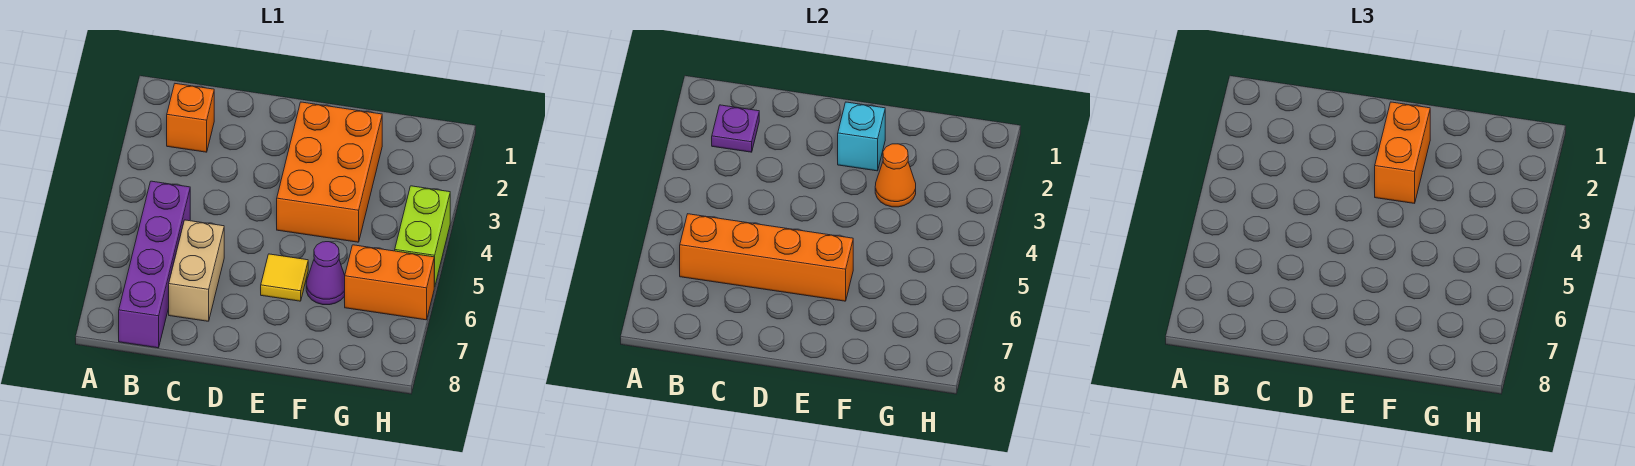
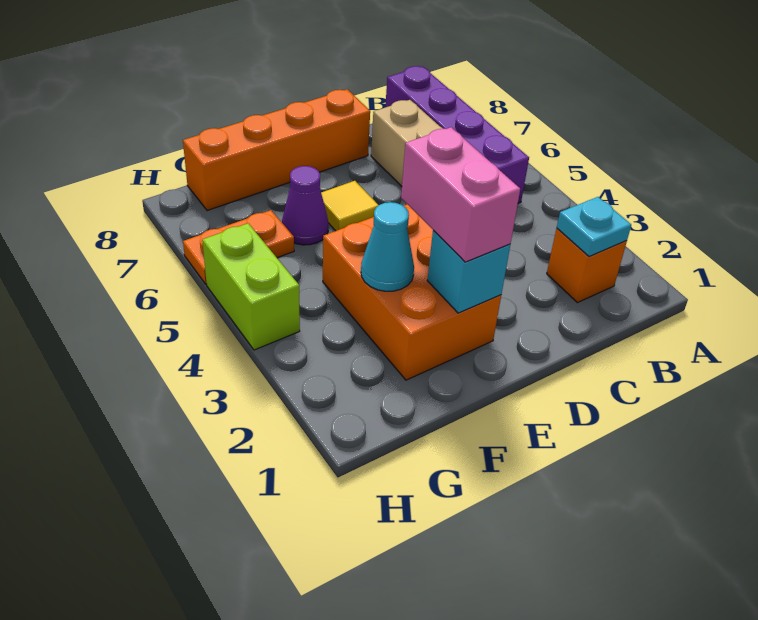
purple 1x1 plate [712,105,759,152] -> cyan 1x1 plate [557,197,631,257]
orange 1x4 brick [680,214,853,301] -> orange 1x4 brick moved to [183,89,370,211]
orange 1x2 brick [1375,102,1430,203] -> pink 1x2 brick [401,127,520,262]
orange 1x1 cone [875,144,916,207] -> cyan 1x1 cone [361,202,414,291]
orange 1x2 brick [345,245,434,320] -> orange 1x2 plate [183,210,294,284]

